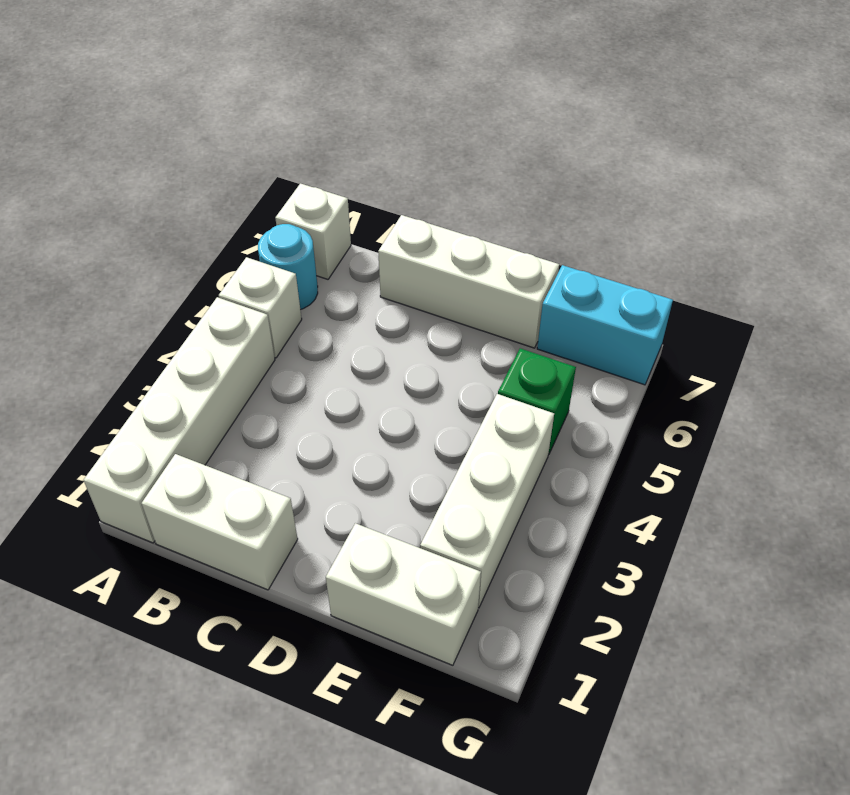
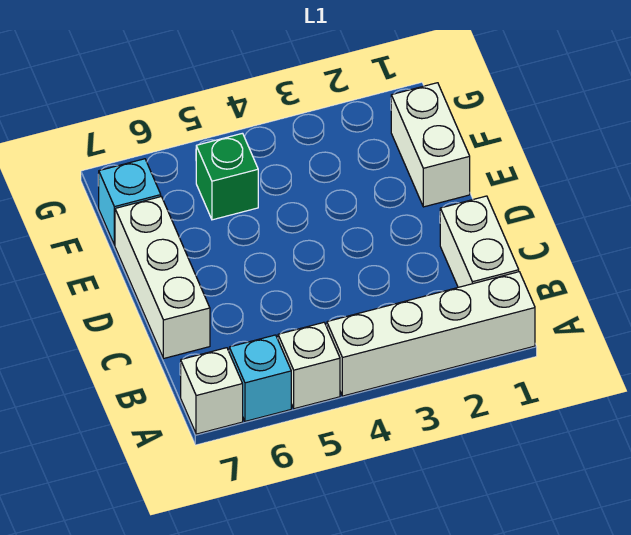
cyan 1x1 round brick [258,224,318,310] -> cyan 1x1 brick [229,335,291,421]
white 1x3 brick [420,394,554,608] -> none
cyan 1x2 brick [537,265,673,385] -> cyan 1x1 brick [98,159,161,245]

